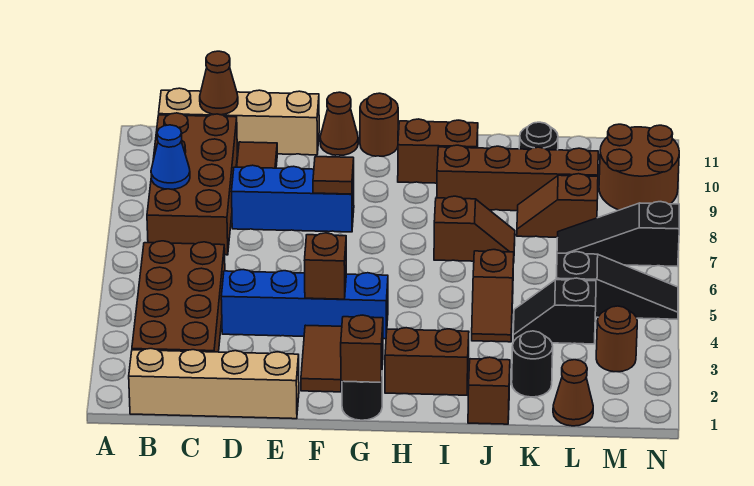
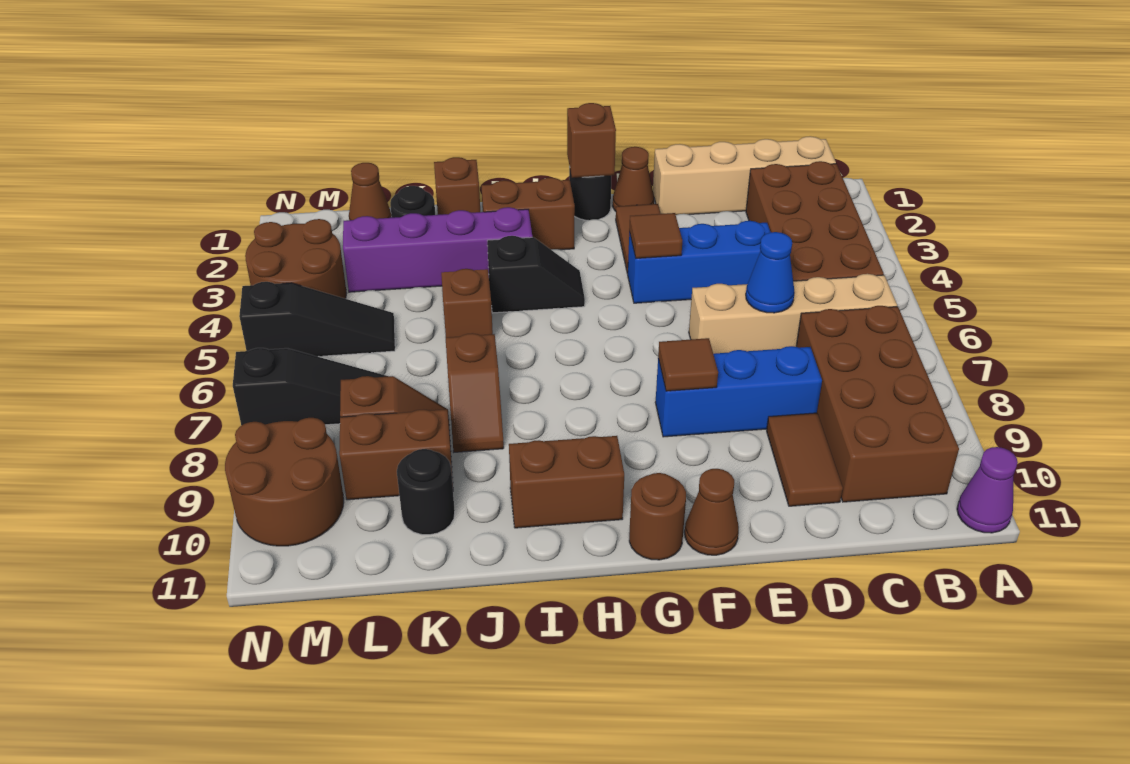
none -> purple 1x1 cone [957,447,1018,533]
blue 1x1 cone [151,125,190,189] -> blue 1x1 cone moved to [746,232,795,313]
tan 1x4 brick [159,88,319,155] -> tan 1x4 brick moved to [689,274,897,354]
brown 1x1 cone [200,51,238,115] -> brown 1x1 cone moved to [613,147,654,211]
blue 1x4 brick [221,270,388,339] -> blue 1x3 brick [628,221,770,303]
brown 1x1 brick [304,233,346,299] -> brown 1x1 tile [629,213,682,258]
none -> purple 1x4 brick [343,207,532,292]
brown 1x2 slope [434,196,515,261] -> brown 1x2 slope turned to [446,333,504,452]
brown 1x4 brick [437,145,598,211] -> brown 1x2 brick [339,409,453,500]
black 1x2 slope [513,278,596,344] -> black 1x2 slope moved to [487,236,585,313]
black 1x3 slope [556,252,678,319] -> black 1x3 slope turned to [239,282,395,357]
brown 1x1 round brick [596,306,637,372] -> brown 2x2 round brick [245,219,347,299]

